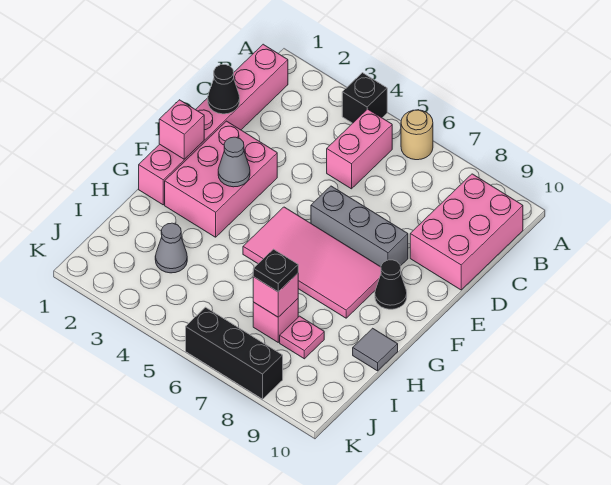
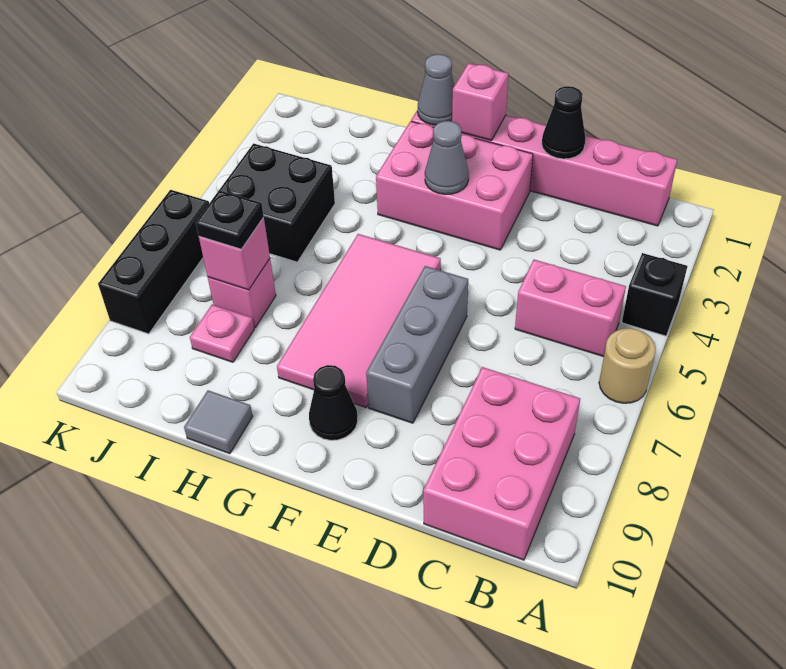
pink 2x3 brick [410,174,523,290] -> pink 2x3 brick turned to [423,367,580,560]
grey 1x1 cone [155,223,187,273] -> grey 1x1 cone moved to [418,54,455,125]
none -> black 2x2 brick [219,143,335,262]

